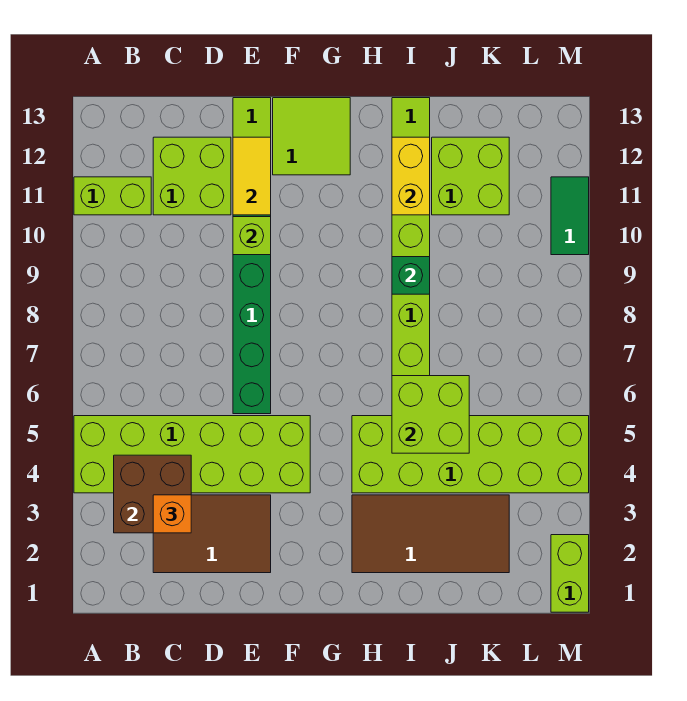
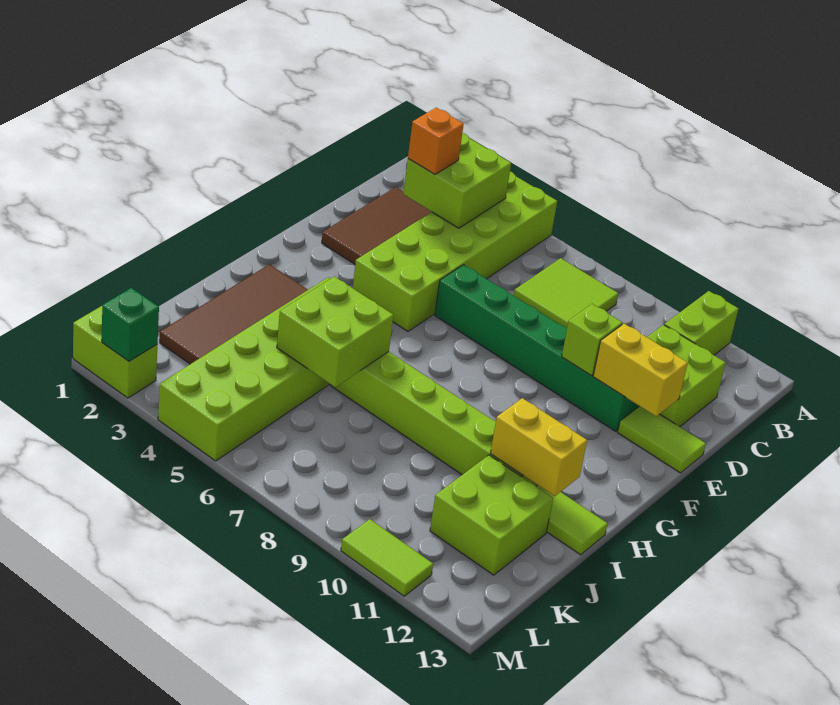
brown 2x2 brick [114,455,191,533] -> lime 2x2 brick [403,133,511,228]
yellow 1x2 tile [233,137,271,215] -> yellow 1x2 brick [593,323,688,416]
lime 2x2 tile [273,98,350,175] -> lime 2x2 tile moved to [514,258,618,328]
green 1x1 brick [392,257,430,294] -> green 1x1 brick moved to [102,288,159,361]
green 1x2 tile [551,177,589,255] -> lime 1x2 tile [341,519,433,596]

